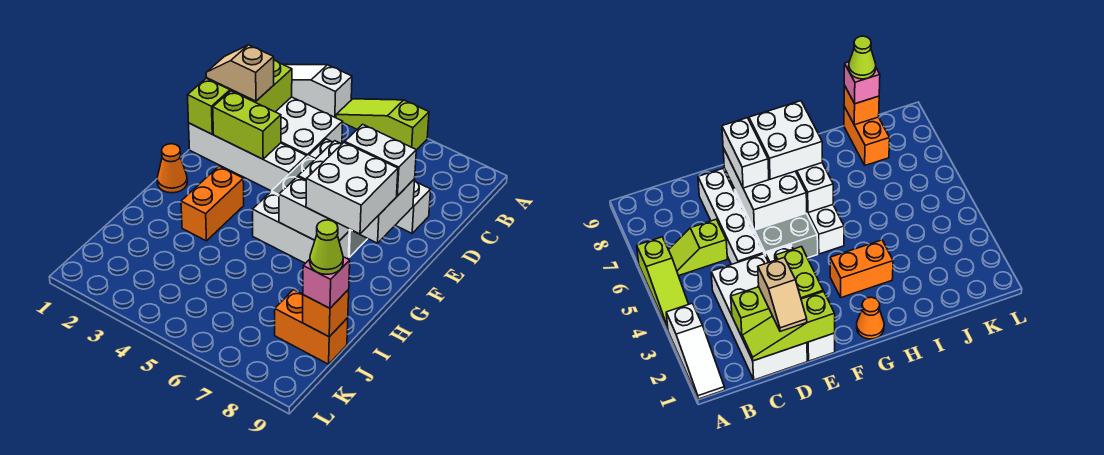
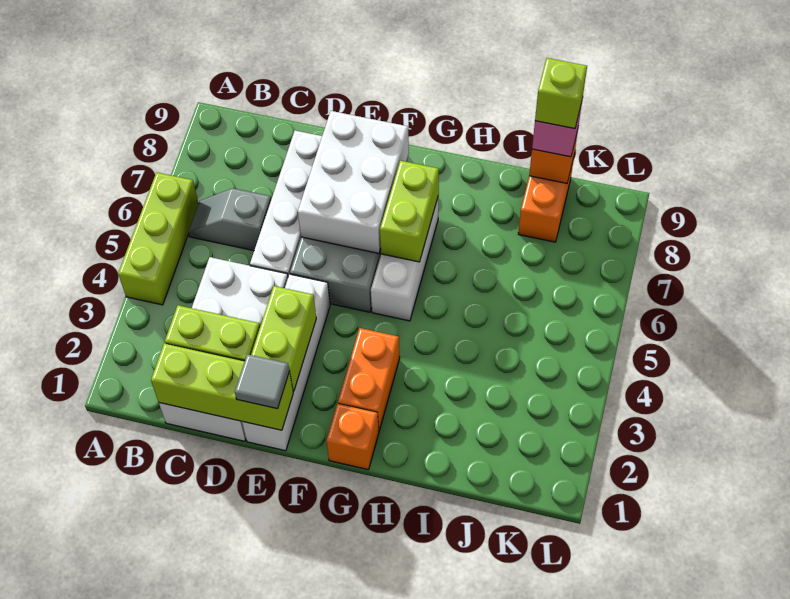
white 1x3 slope [283,64,352,118] -> none
lime 1x3 slope [336,99,429,150] -> lime 1x3 brick [118,172,199,305]
lime 1x2 slope [669,219,727,276] -> grey 1x2 slope [188,188,271,251]
lime 1x3 slope [187,78,232,134] -> lime 1x3 brick [151,343,293,430]
tan 1x2 slope [206,45,274,101] -> none
none -> grey 1x1 tile [235,354,289,409]
white 1x2 brick [345,124,416,196] -> none
white 2x2 brick [306,142,398,234] -> none
orange 1x1 cone [157,144,187,193] -> orange 1x1 brick [327,404,379,470]
orange 1x2 brick [181,166,244,241] -> orange 1x2 brick turned to [338,328,400,431]
white 1x2 brick [279,177,349,241] -> lime 1x2 brick [380,161,439,262]
lime 1x1 cone [310,220,343,274] -> lime 1x1 brick [535,58,587,129]

